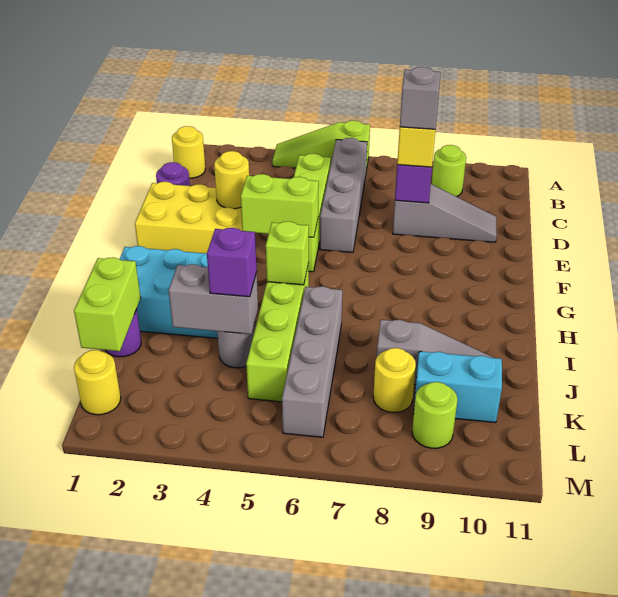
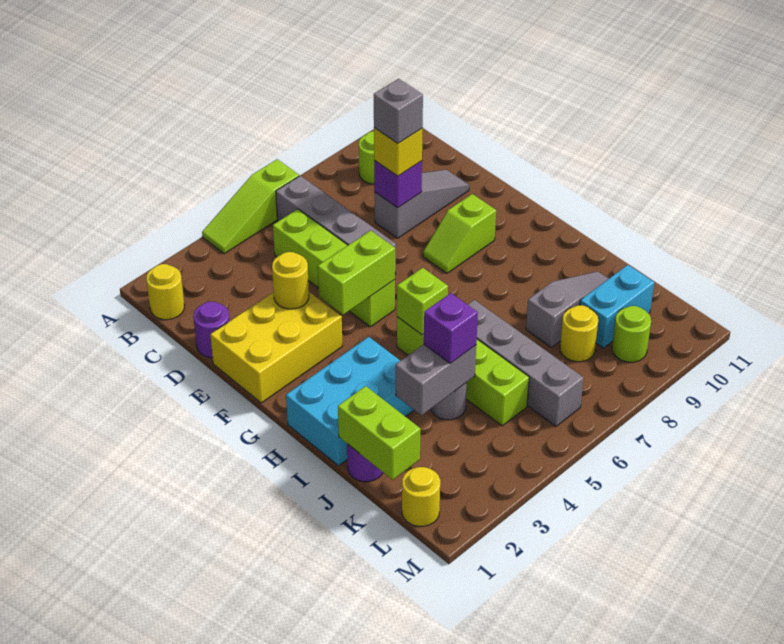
none -> lime 1x2 slope [423,194,496,273]

